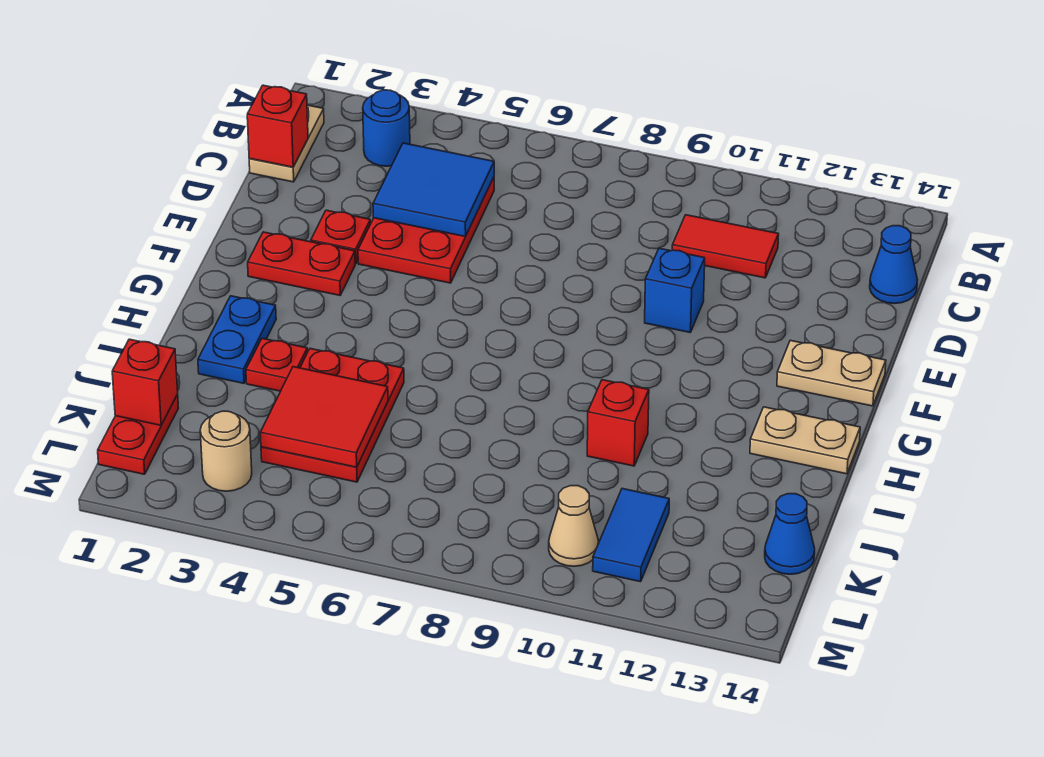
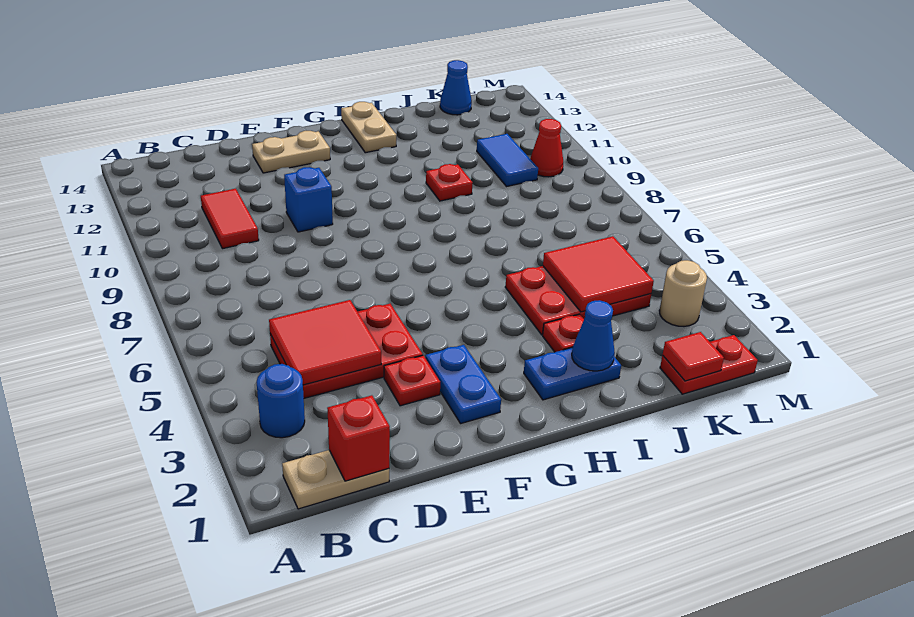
blue 2x2 tile [373,143,494,237] -> red 2x2 tile [269,300,381,385]
blue 1x1 cone [870,226,917,304] -> blue 1x1 cone moved to [572,300,615,371]
red 1x2 plate [248,232,355,295] -> blue 1x2 plate [425,345,501,423]
tan 1x2 plate [777,340,886,406] -> tan 1x2 plate turned to [252,131,330,173]
red 1x1 brick [587,380,649,466] -> red 1x1 plate [426,164,472,201]
red 1x1 brick [112,339,178,425] -> red 1x1 tile [663,332,724,381]
blue 1x2 tile [593,489,669,582] -> blue 1x2 tile turned to [477,134,538,187]
tan 1x1 cone [549,486,599,566] -> red 1x1 cone [530,119,563,177]

